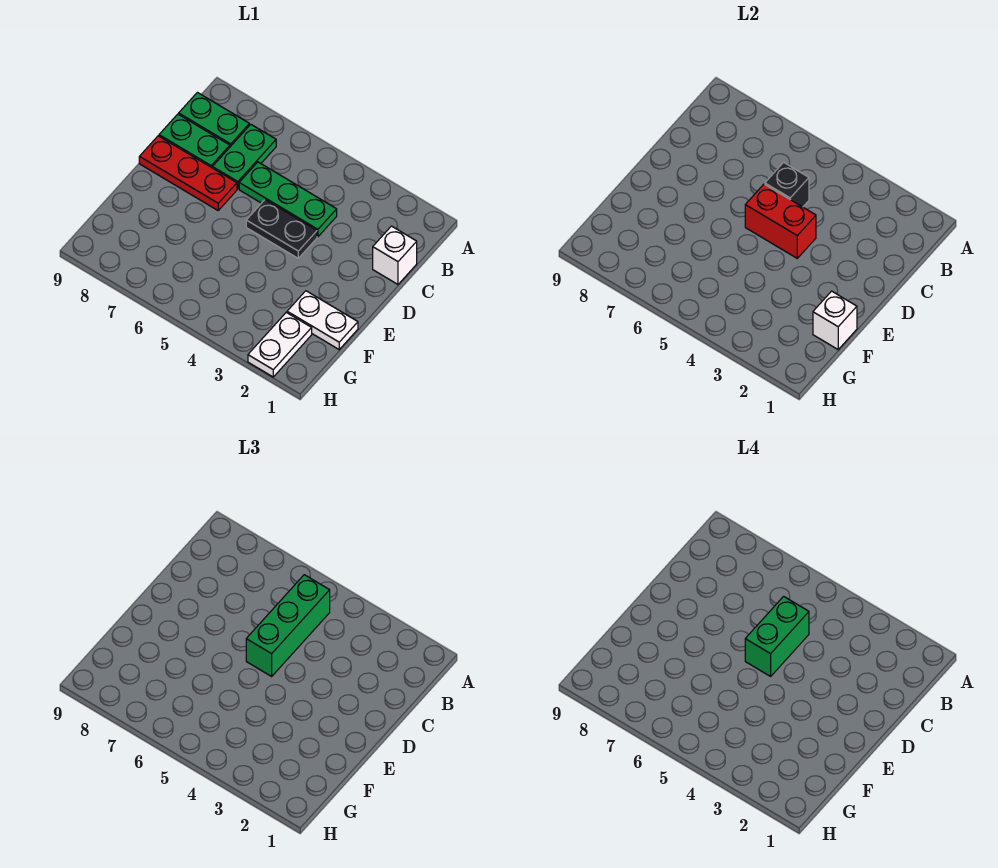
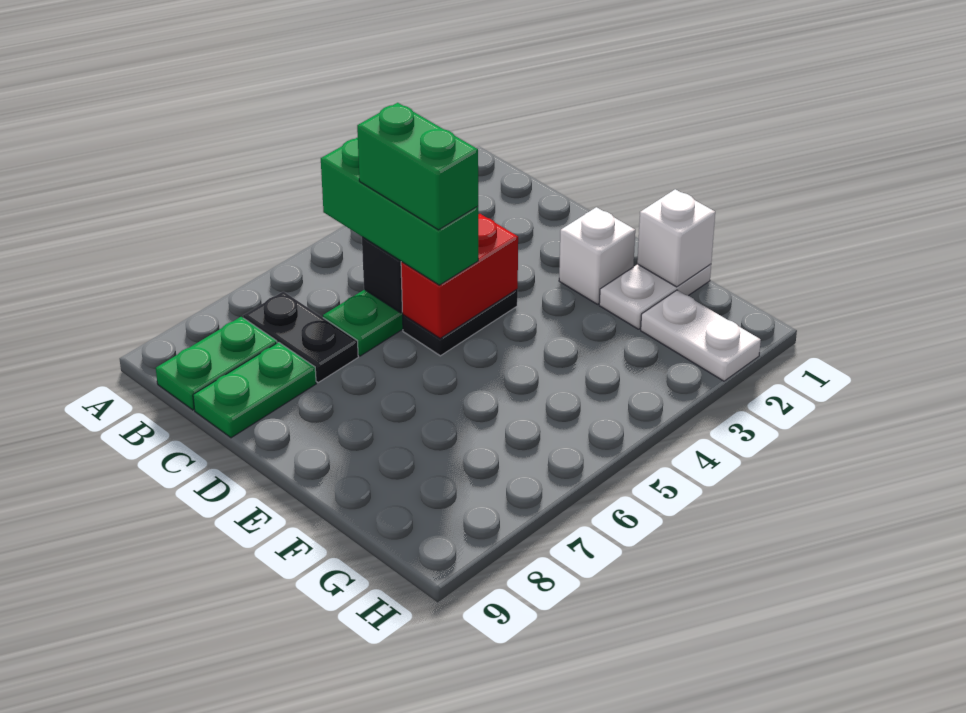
green 1x2 plate [212,124,276,189] -> black 1x2 plate [243,291,358,382]
white 1x1 brick [373,226,417,284] -> white 1x1 brick moved to [559,207,635,304]
red 1x3 plate [139,136,237,210] -> none

